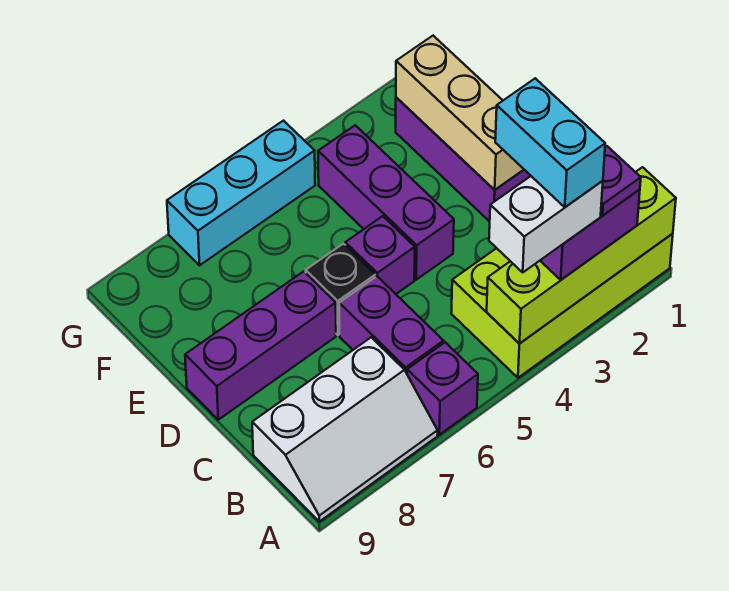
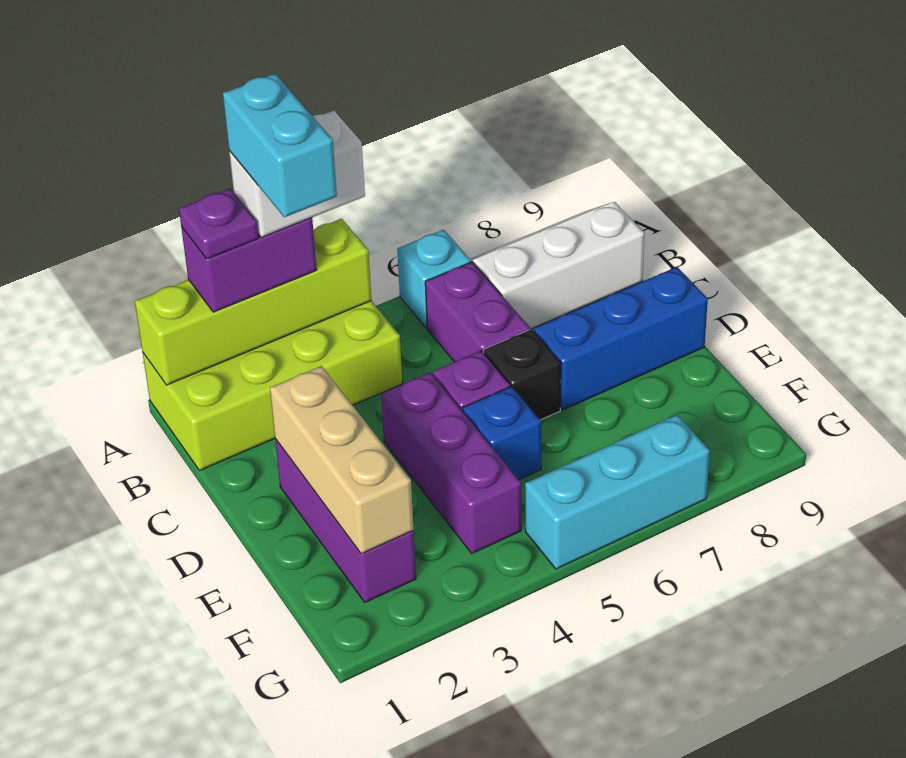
purple 1x1 brick [407,342,478,435] -> cyan 1x1 brick [397,230,471,328]
purple 1x3 brick [185,271,336,420] -> blue 1x3 brick [534,267,708,410]
none -> blue 1x1 brick [463,386,541,480]

